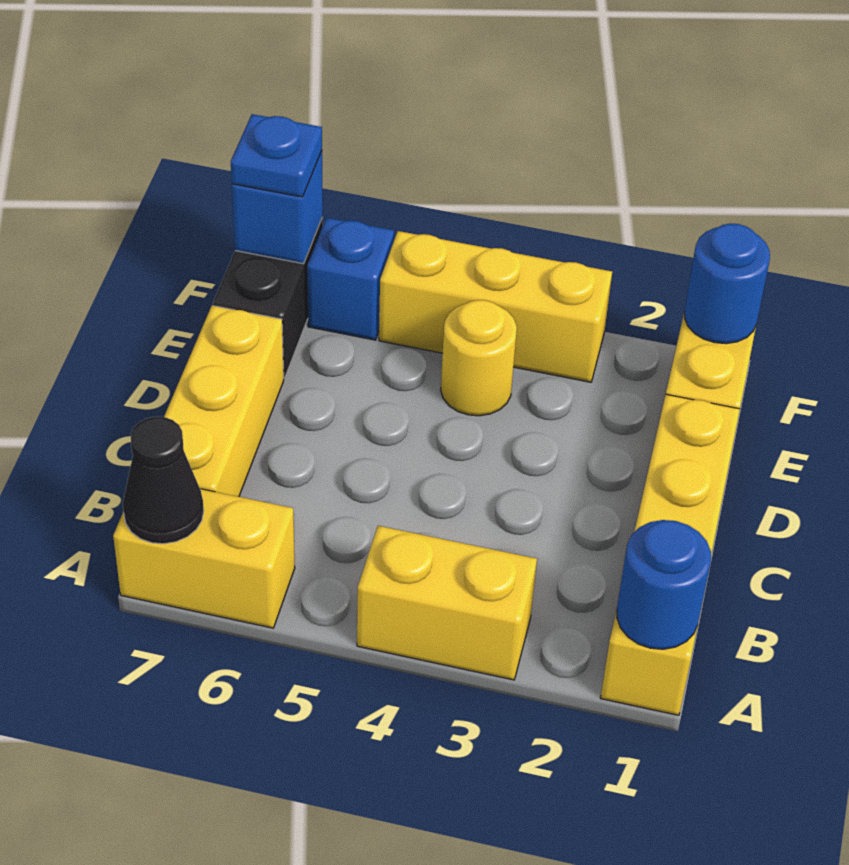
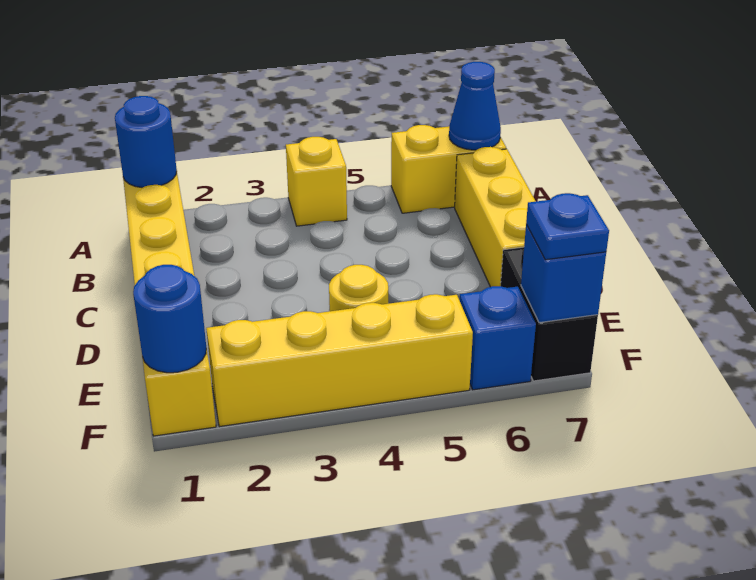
yellow 1x2 brick [357,526,537,680] -> yellow 1x1 brick [286,137,347,226]
black 1x1 cone [123,417,204,544] -> blue 1x1 cone [449,62,501,150]
yellow 1x3 brick [379,231,612,382] -> yellow 1x4 brick [206,294,473,427]

